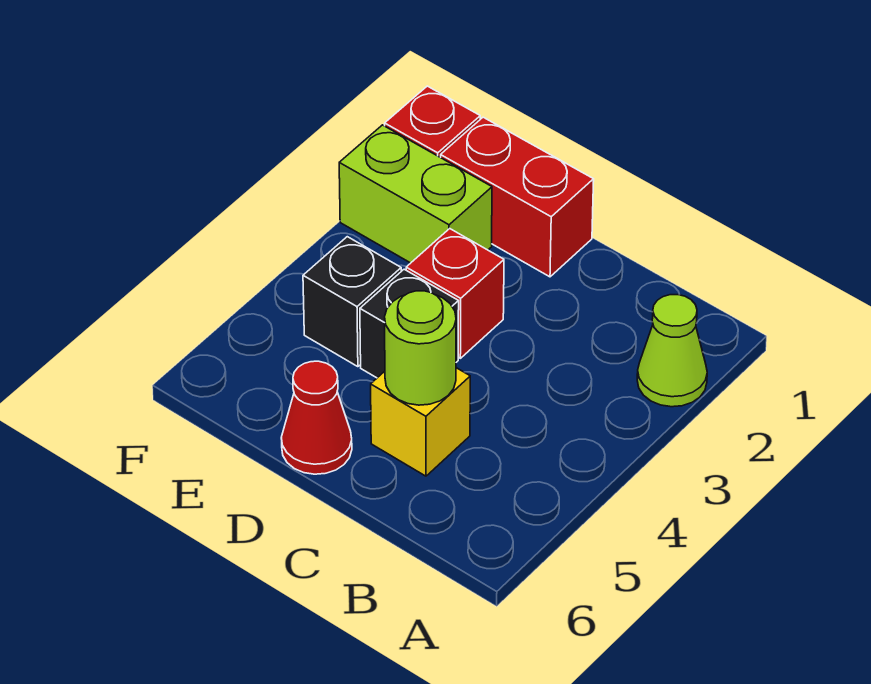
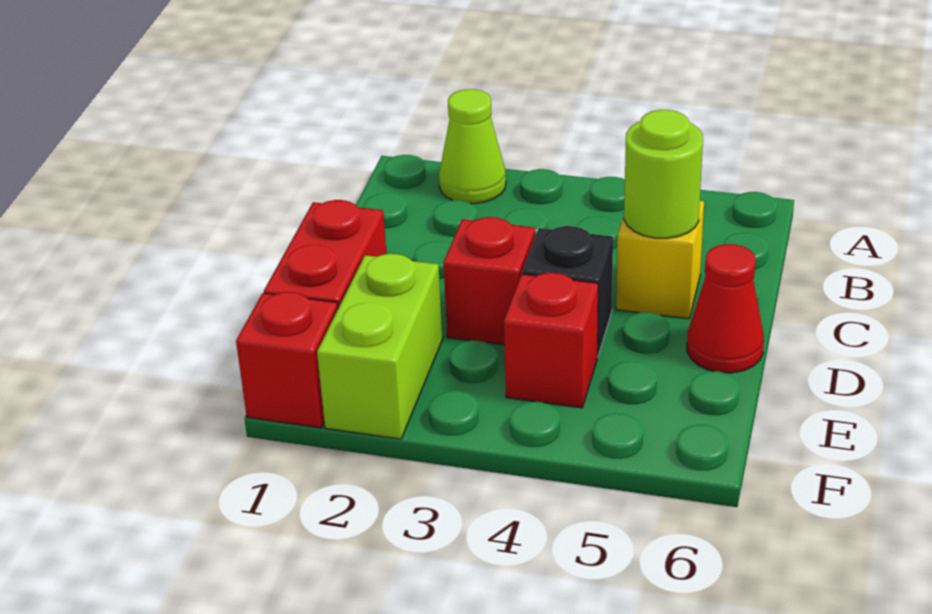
black 1x1 brick [303,237,401,367] -> red 1x1 brick [504,273,598,408]

